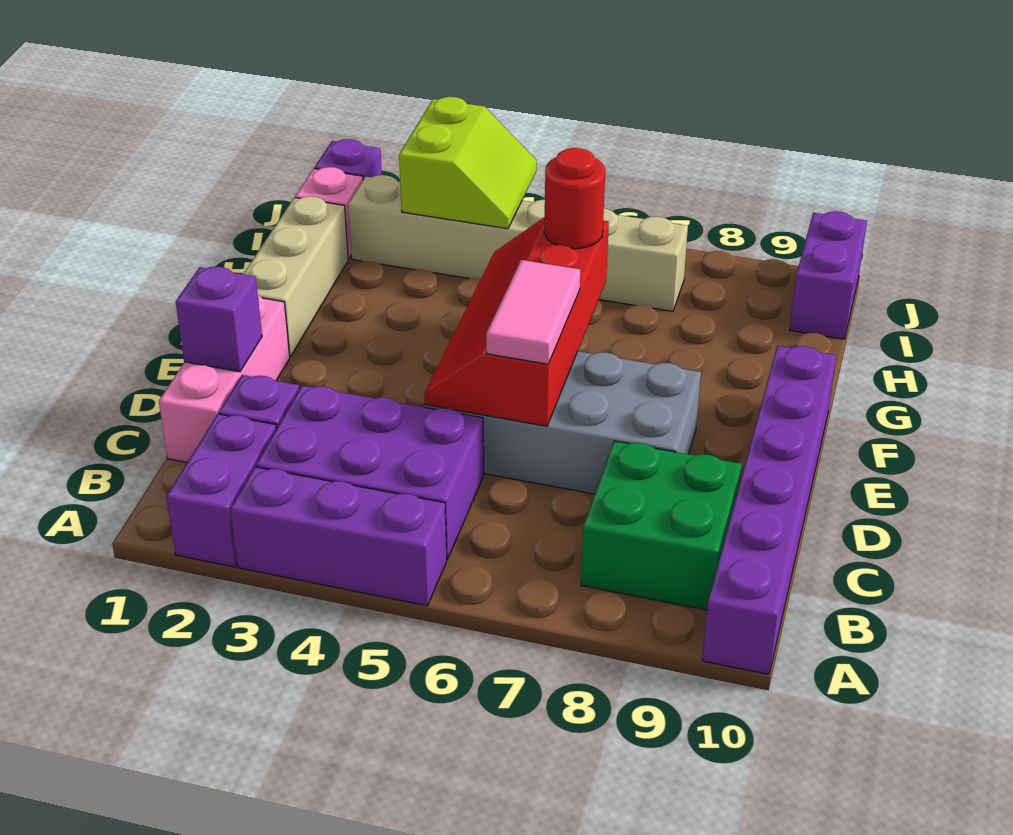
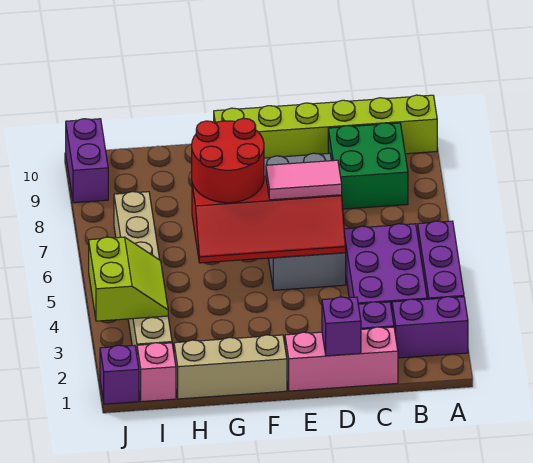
purple 1x6 brick [702,346,836,674] -> lime 1x6 brick [214,95,437,158]
red 1x1 round brick [544,148,605,249] -> red 2x2 round brick [192,118,264,203]
lime 2x2 slope [399,97,537,229] -> lime 2x2 slope turned to [89,237,168,321]
purple 1x2 brick [790,211,867,339] -> purple 1x2 brick turned to [66,119,108,203]

